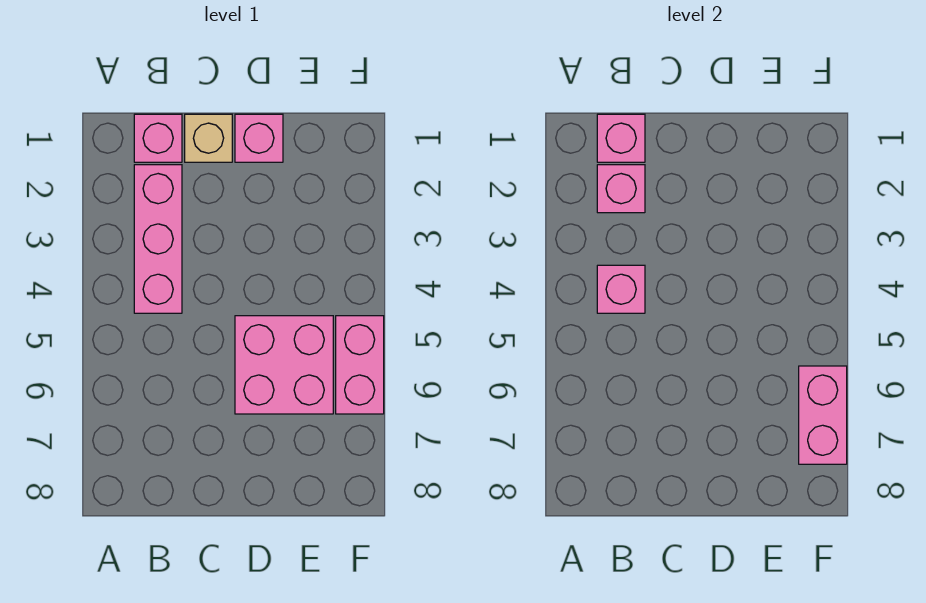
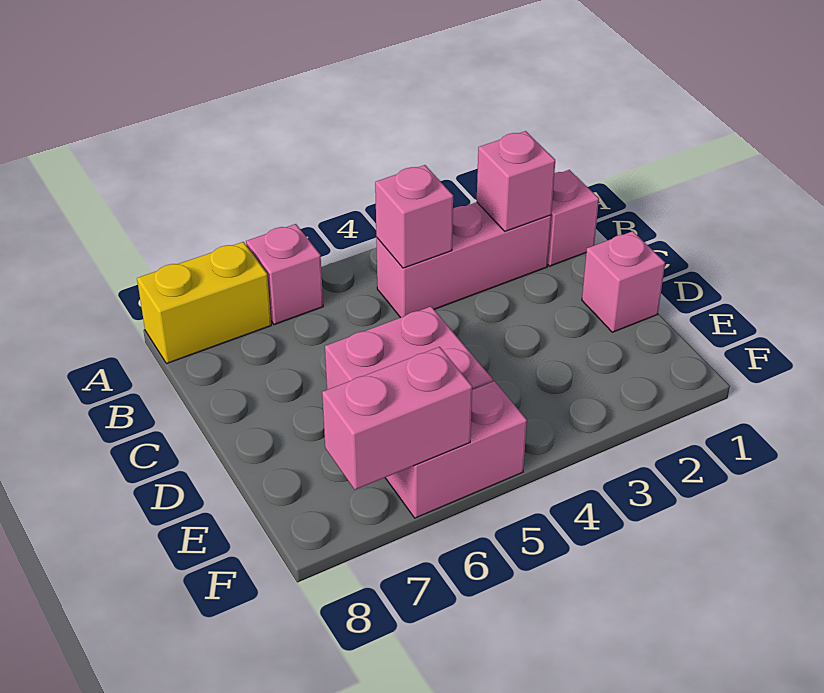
none -> yellow 1x2 brick [137,242,271,364]
pink 1x1 brick [597,114,645,162] -> pink 1x1 brick moved to [246,224,323,325]
tan 1x1 brick [185,114,232,162] -> none

